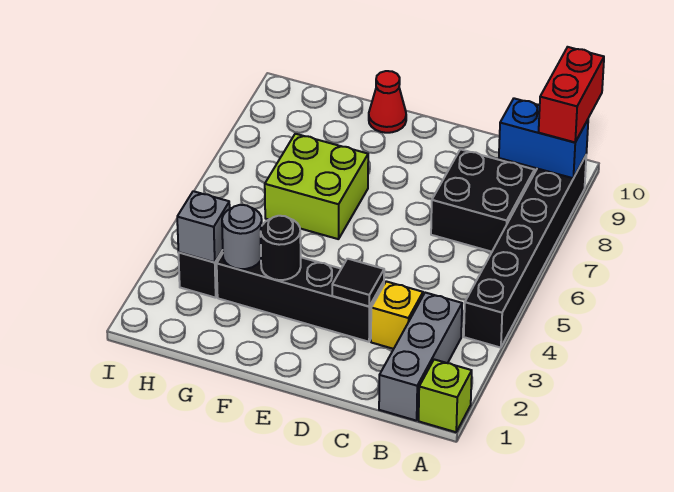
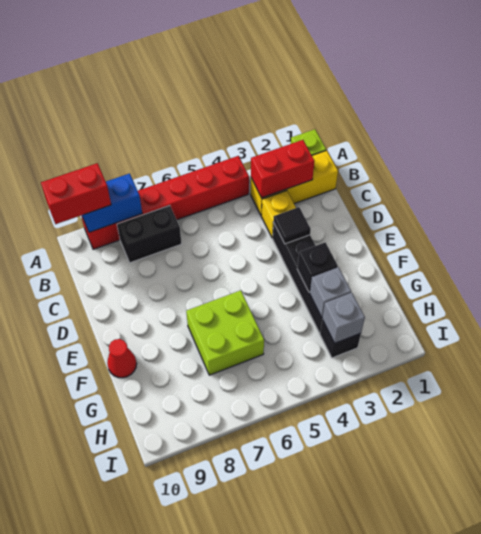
black 1x6 brick [464,156,586,348] -> red 1x6 brick [81,156,249,249]
blue 1x2 brick [499,98,588,178] -> blue 1x2 brick turned to [82,173,142,232]
grey 1x3 brick [379,293,462,421] -> yellow 1x3 brick [251,150,338,215]
none -> red 1x2 brick [251,140,314,198]
black 2x2 brick [431,149,534,252] -> black 1x2 brick [117,206,182,263]
black 1x1 round brick [261,216,301,280] -> black 1x1 brick [297,242,338,292]
grey 1x1 round brick [222,205,262,269] -> grey 1x1 brick [310,267,351,317]

